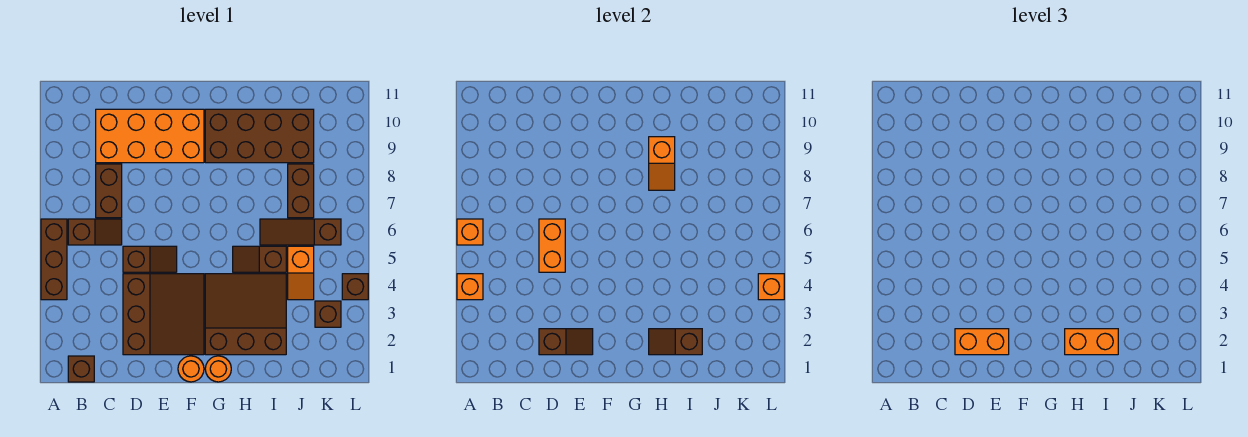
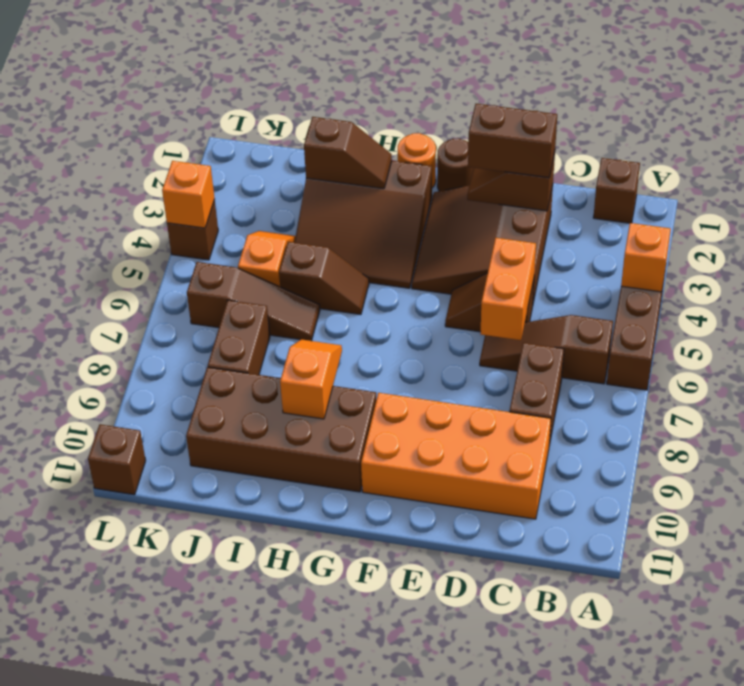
orange 1x1 brick [457,219,483,245] -> none
brown 1x2 slope [68,219,122,245] -> brown 1x3 slope [480,315,613,384]
orange 1x2 brick [955,329,1009,355] -> brown 1x2 brick [468,104,557,178]
orange 1x1 round brick [178,356,204,382] -> brown 1x1 round brick [437,138,473,191]
orange 1x2 brick [1065,329,1118,355] -> none
brown 1x1 brick [315,301,341,327] -> brown 1x1 brick moved to [88,424,146,495]

